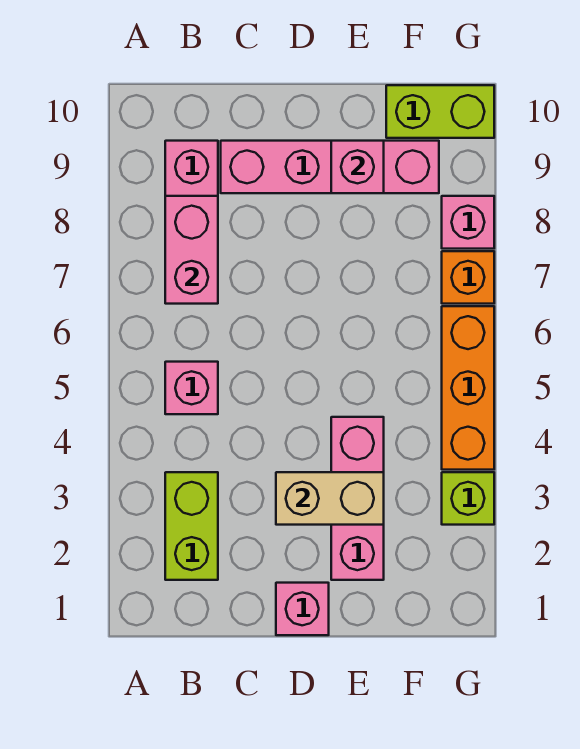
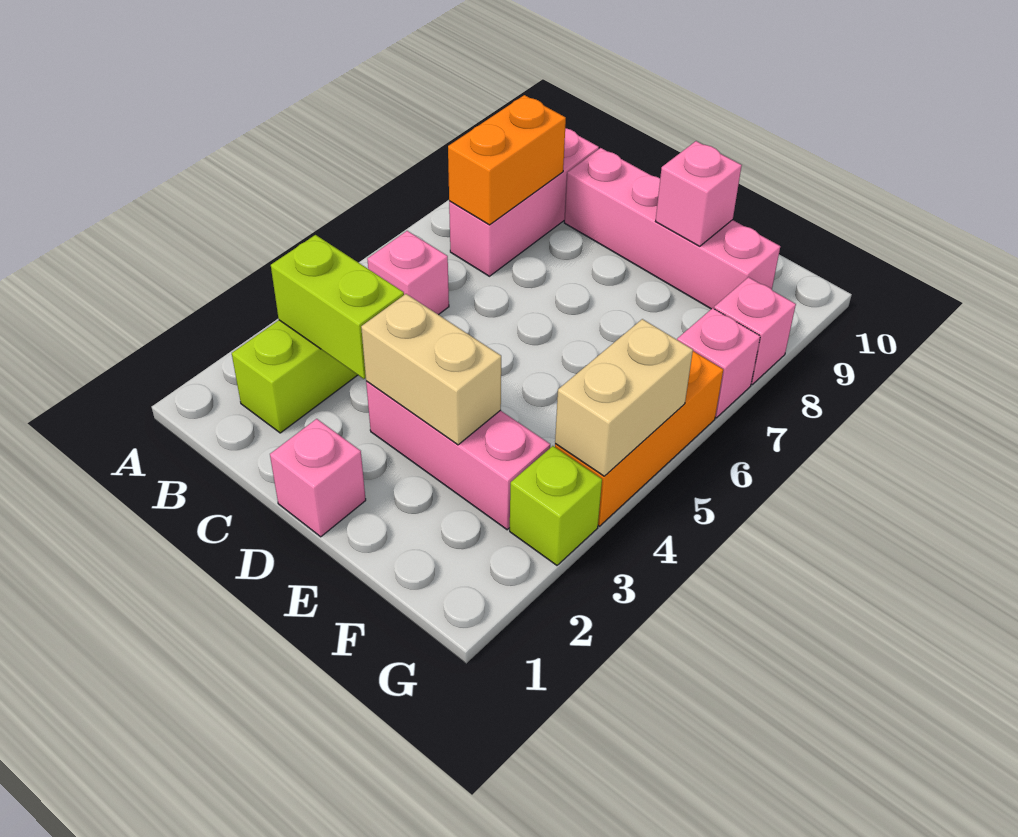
pink 1x2 brick [165,196,218,304] -> orange 1x2 brick [448,95,566,225]
pink 1x3 brick [331,417,384,580] -> pink 1x3 brick turned to [366,381,550,530]
lime 1x2 brick [386,85,494,138] -> lime 1x2 brick moved to [271,235,404,379]
none -> tan 1x2 brick [555,319,693,476]
orange 1x1 brick [442,251,494,304] -> pink 1x1 brick [677,308,760,418]

